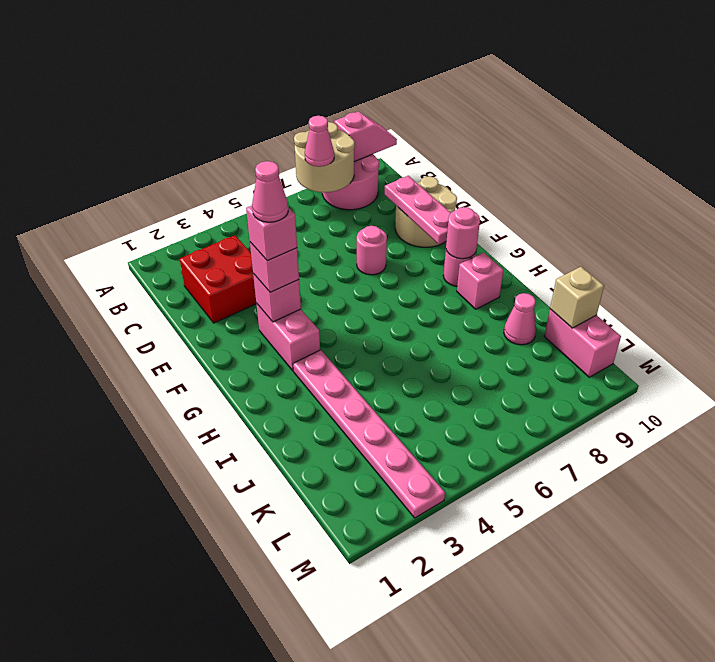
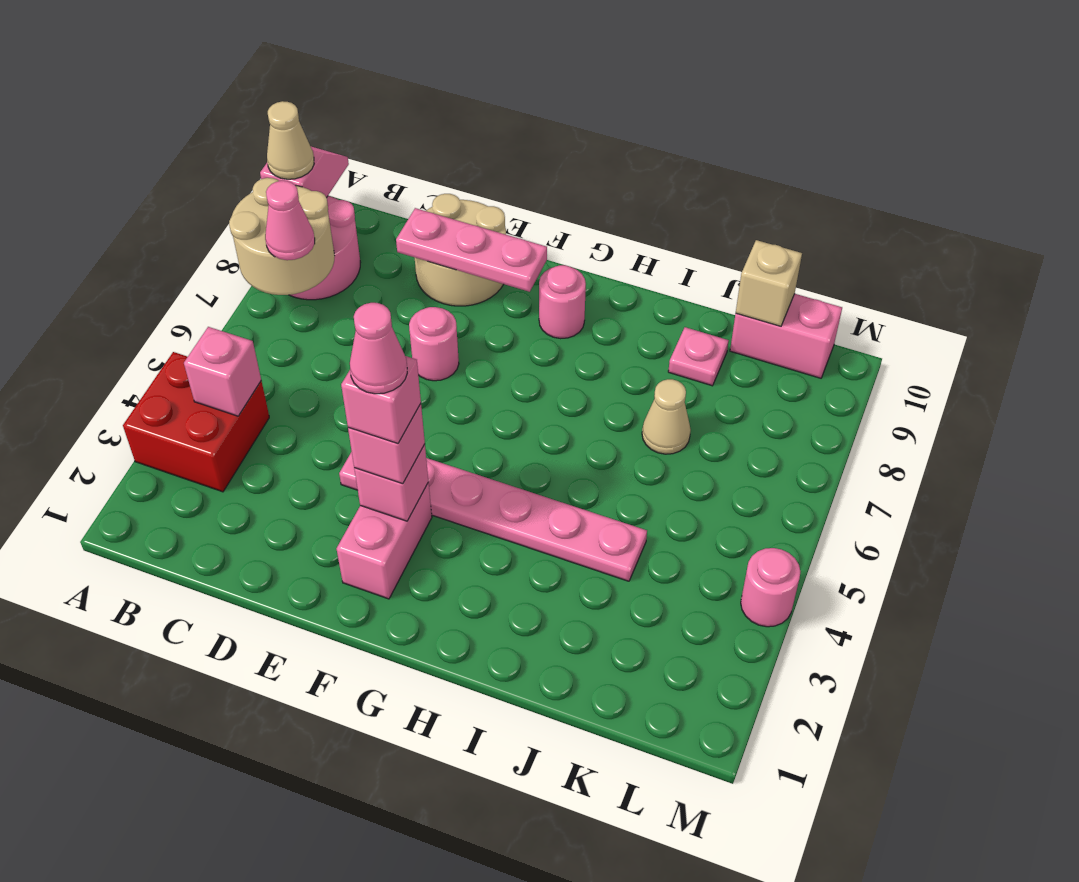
none -> tan 1x1 cone [267,101,314,179]
red 2x2 brick [180,235,256,323] -> red 2x2 brick moved to [123,352,269,492]
pink 1x2 brick [256,303,320,371] -> pink 1x2 brick turned to [337,482,432,599]
pink 1x1 round brick [446,207,480,259] -> pink 1x1 round brick moved to [741,548,800,627]
pink 1x6 plate [293,350,445,518] -> pink 1x6 plate moved to [339,452,647,581]
pink 1x1 brick [457,252,503,309] -> pink 1x1 brick moved to [184,327,261,416]
none -> tan 1x1 cone [642,379,691,454]
pink 1x1 cone [504,293,536,345] -> pink 1x1 plate [668,327,729,386]

